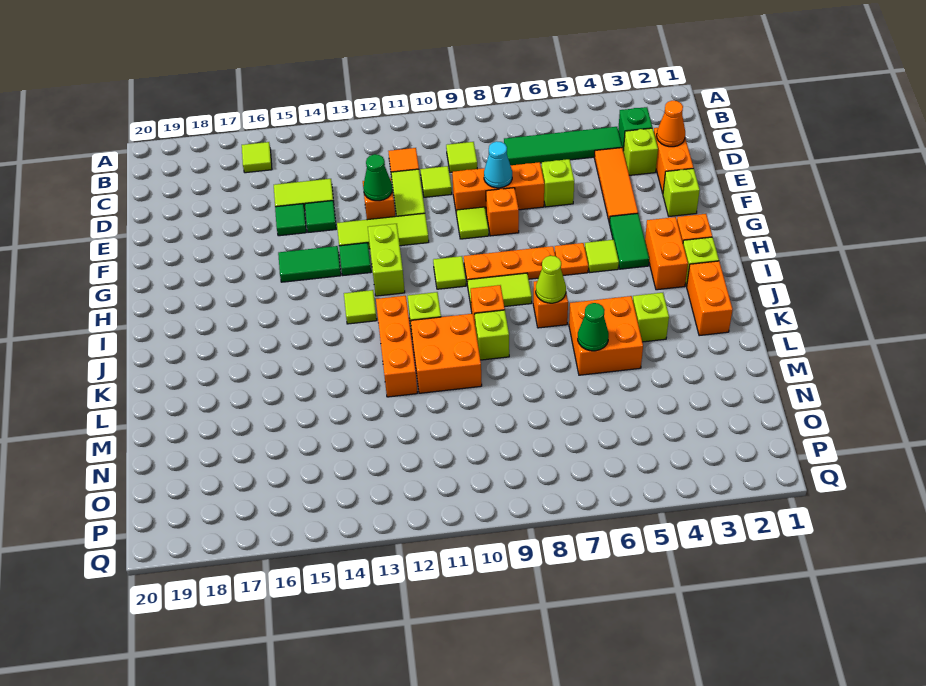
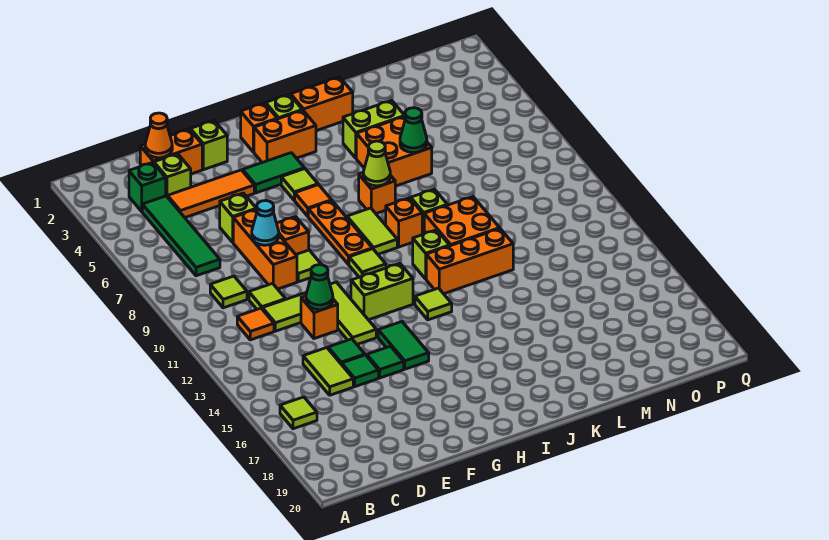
green 1x1 tile [339,243,371,275] -> green 1x1 tile moved to [367,346,404,378]
orange 1x1 plate [555,243,588,275] -> orange 1x1 tile [295,185,332,216]
lime 1x1 brick [633,293,669,342] -> lime 1x2 brick [343,100,405,158]

